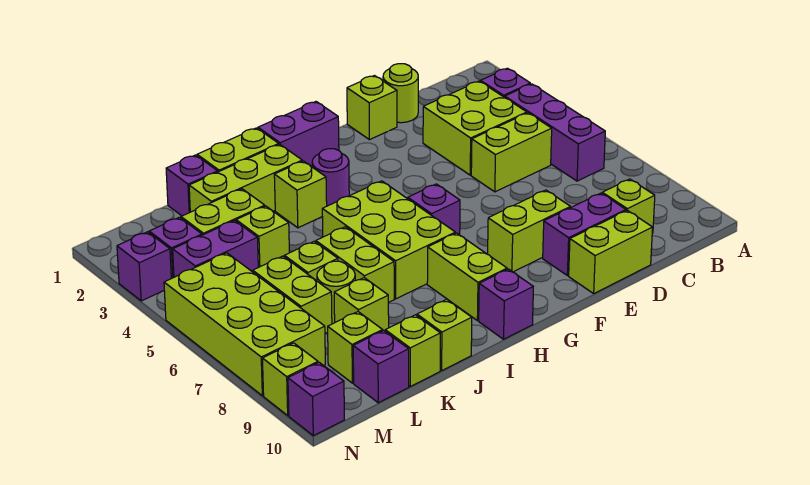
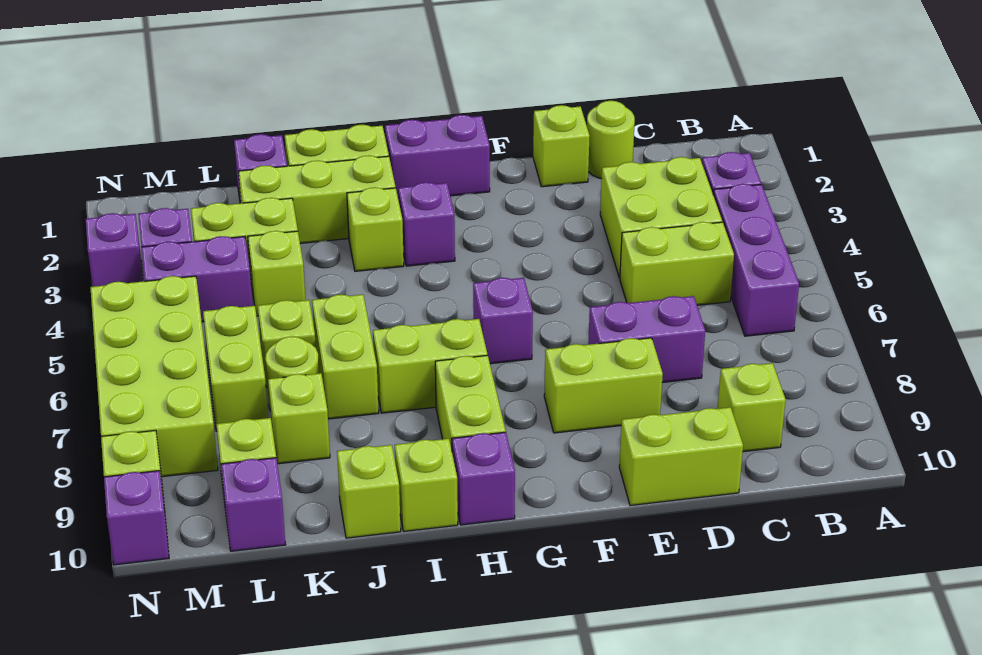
purple 1x2 brick [543,193,626,276] -> purple 1x2 brick moved to [588,296,705,382]
purple 1x1 round brick [312,149,349,206] -> purple 1x1 brick [398,182,455,266]
lime 2x3 brick [322,181,455,299] -> lime 1x2 brick [373,319,487,413]
lime 1x1 brick [385,315,440,386] -> lime 1x1 brick moved to [395,439,458,532]

